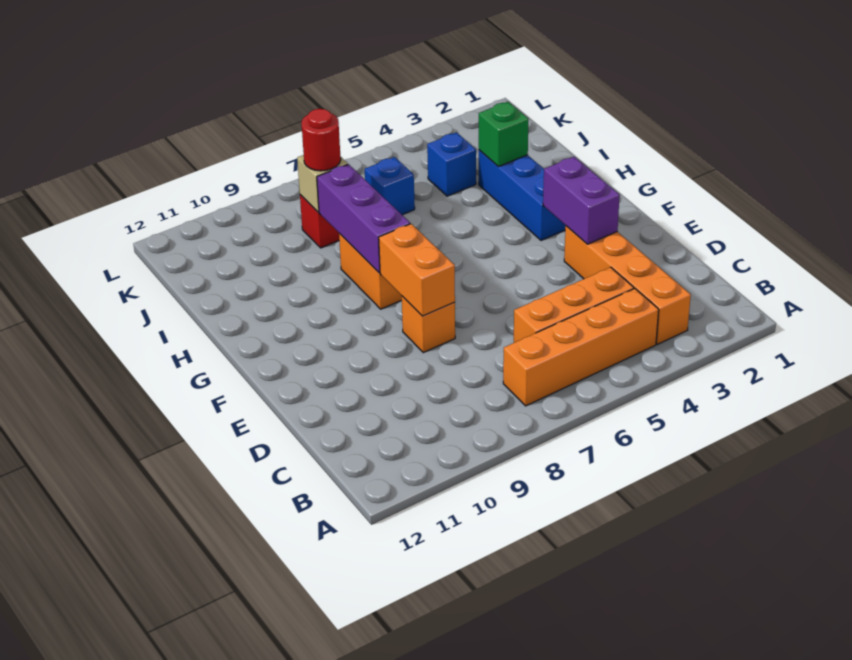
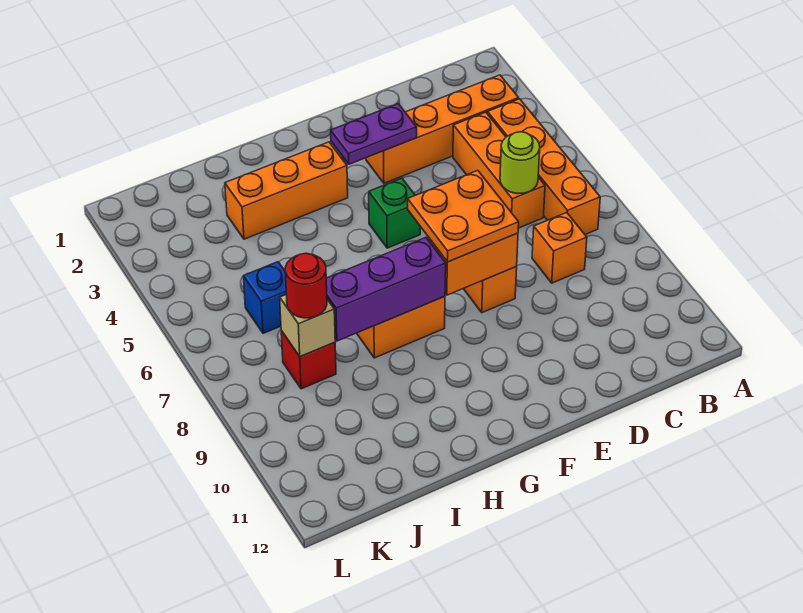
none -> lime 1x1 round brick [500,132,540,194]
none -> orange 1x1 brick [532,213,587,283]
purple 1x2 brick [543,157,620,244] -> purple 1x2 plate [331,104,417,164]
none -> orange 2x2 plate [408,170,519,262]
blue 1x3 brick [479,150,566,240] -> orange 1x3 brick [225,142,348,239]
green 1x1 brick [479,102,528,167] -> green 1x1 brick moved to [369,178,420,248]
blue 1x1 brick [427,132,476,196] -> none

